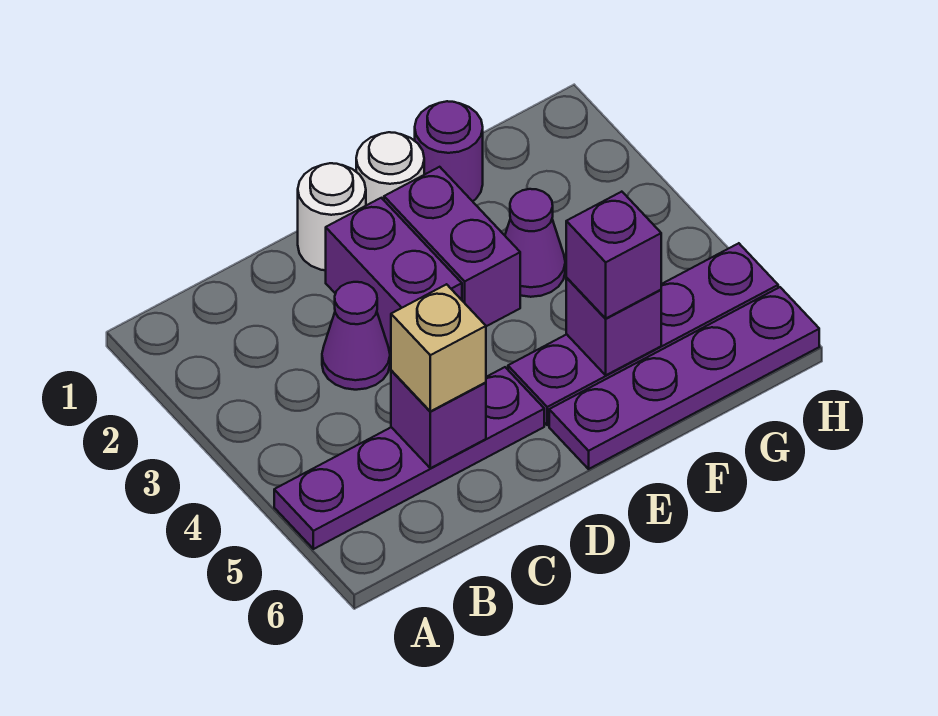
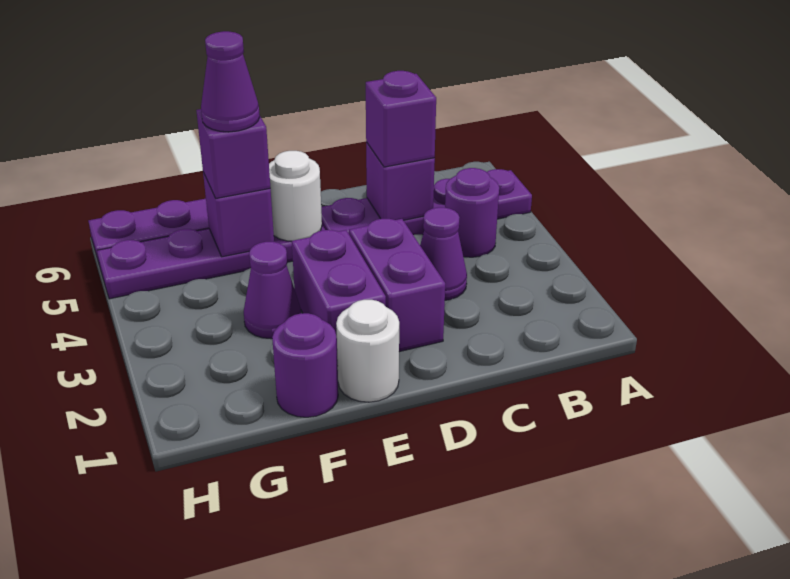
none -> purple 1x1 round brick [445,168,499,257]
tan 1x1 brick [391,284,486,411] -> purple 1x1 brick [366,71,436,167]
white 1x1 round brick [298,163,366,270] -> white 1x1 round brick moved to [269,151,322,241]
none -> purple 1x1 cone [201,31,260,132]

